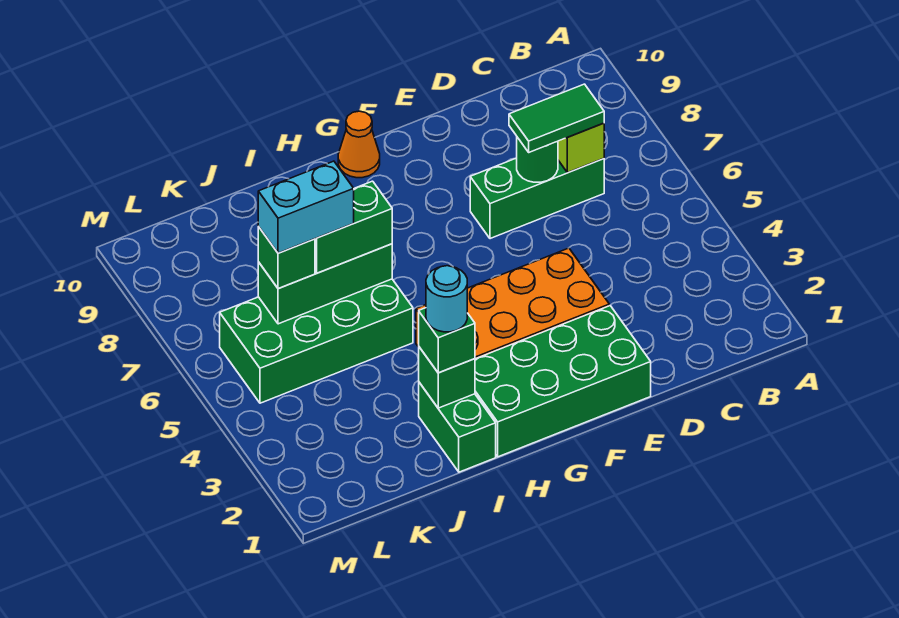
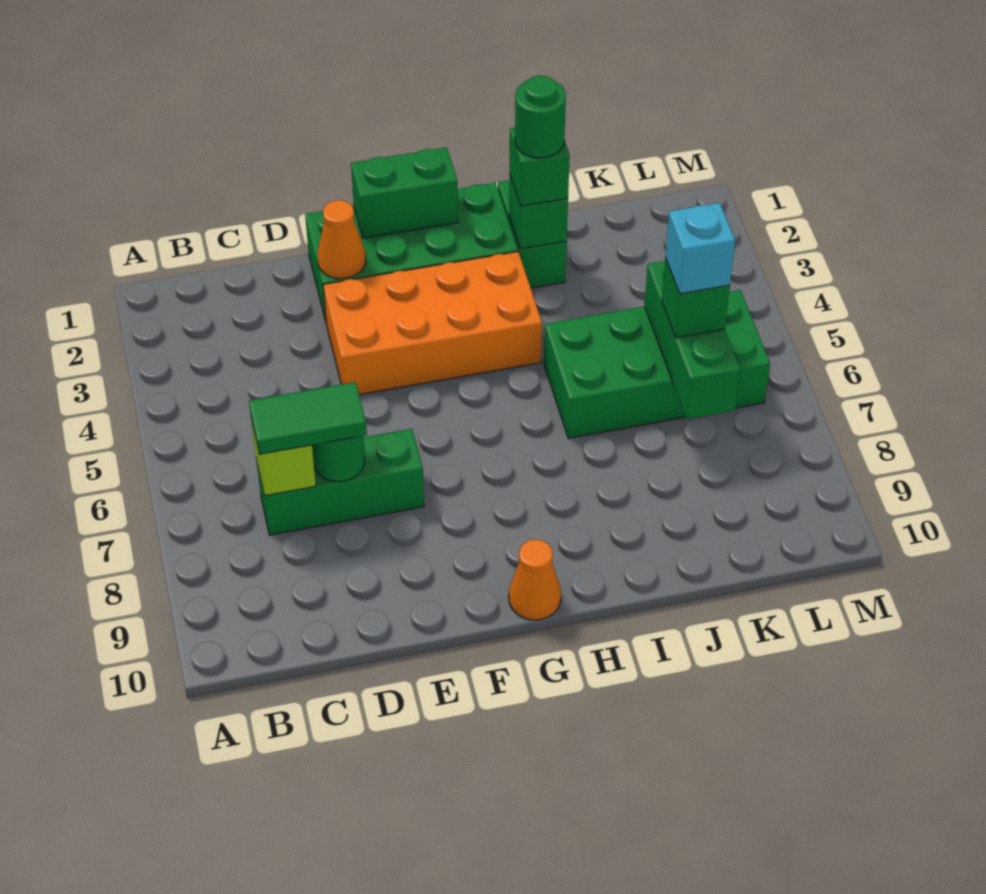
none -> orange 1x1 cone [318,200,366,279]
cyan 1x1 round brick [426,266,467,332] -> green 1x1 round brick [515,76,566,158]
green 1x3 brick [258,244,392,324] -> green 1x3 brick turned to [645,261,740,419]
green 1x2 brick [315,181,392,273] -> green 1x2 brick moved to [351,147,458,238]
cyan 1x2 brick [258,161,354,253] -> cyan 1x1 brick [666,203,735,294]

